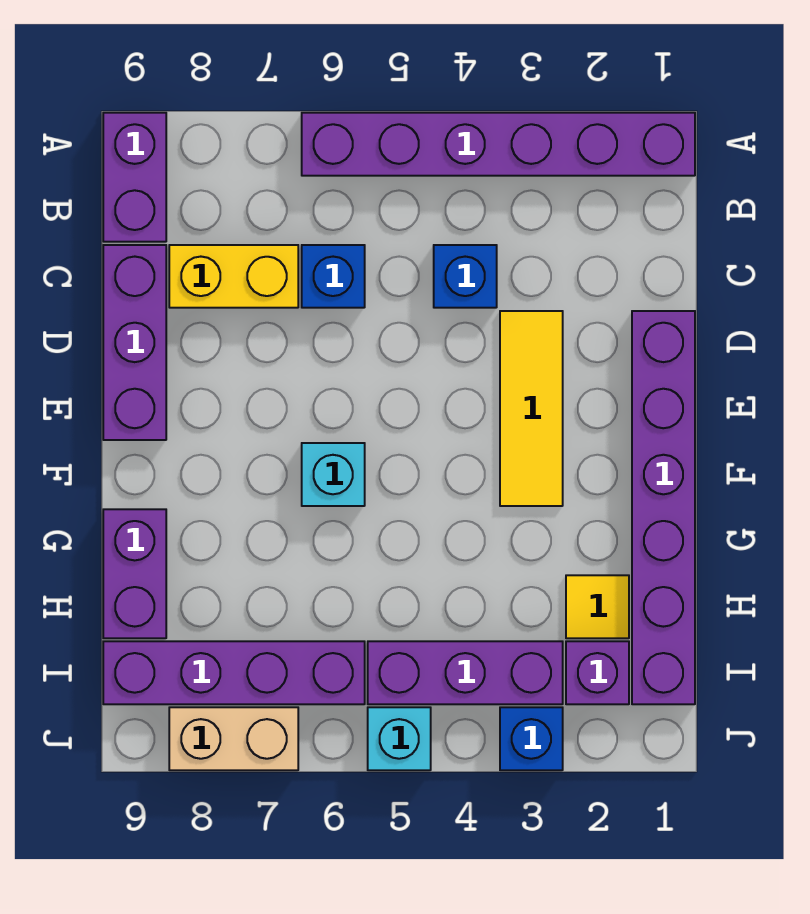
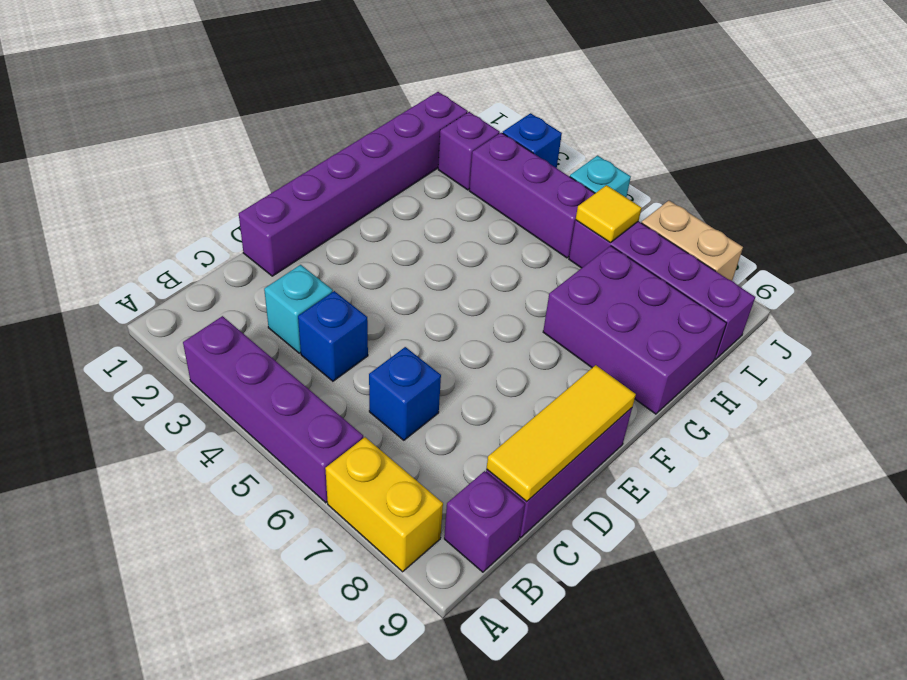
purple 1x6 brick [302,113,695,176] -> purple 1x4 brick [183,316,363,503]
purple 1x2 brick [103,113,166,242] -> purple 1x1 brick [444,471,525,572]
yellow 1x2 brick [169,245,298,308] -> yellow 1x2 brick moved to [325,437,443,572]
yellow 1x3 tile [500,311,563,506] -> yellow 1x3 tile moved to [487,365,636,502]
cyan 1x1 brick [302,443,365,506] -> cyan 1x1 brick moved to [264,265,333,353]
purple 1x2 brick [103,509,166,638] -> purple 2x3 brick [543,246,726,414]
yellow 1x1 tile [566,575,629,638] -> yellow 1x1 tile moved to [576,185,641,243]

